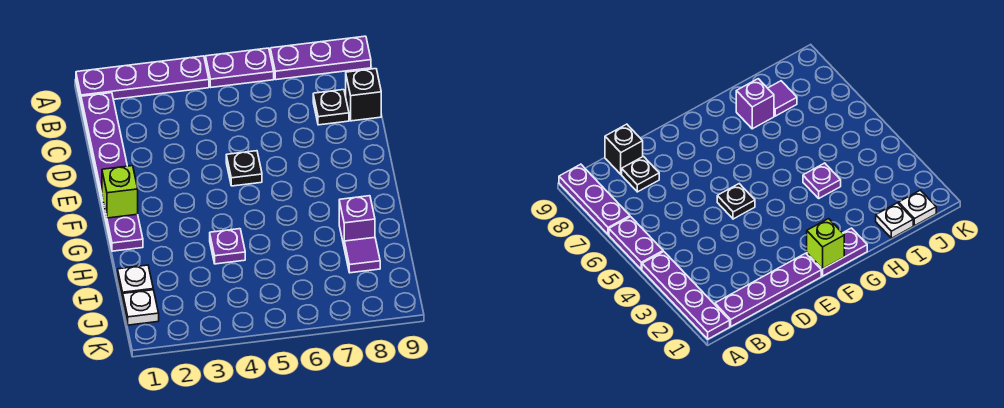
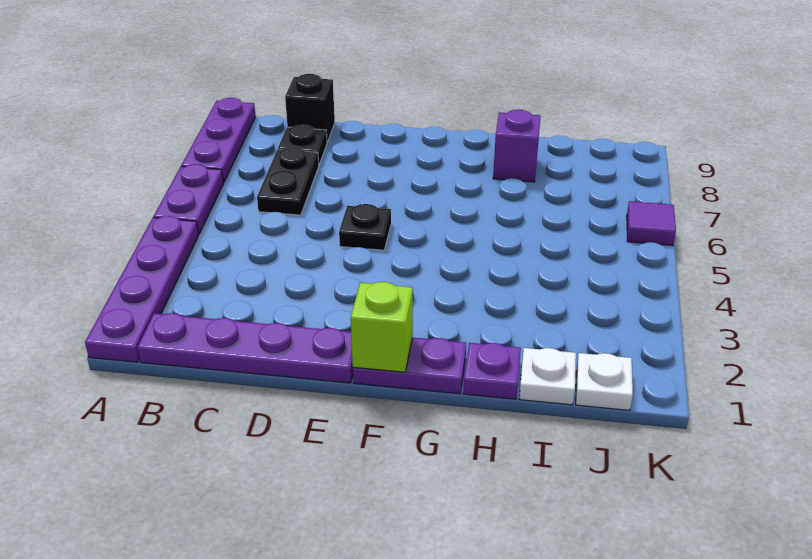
none -> black 1x2 plate [257,147,319,215]
purple 1x1 plate [210,229,245,264] -> purple 1x1 plate moved to [463,343,521,399]
purple 1x1 tile [344,237,380,273] -> purple 1x1 tile moved to [627,201,676,246]

